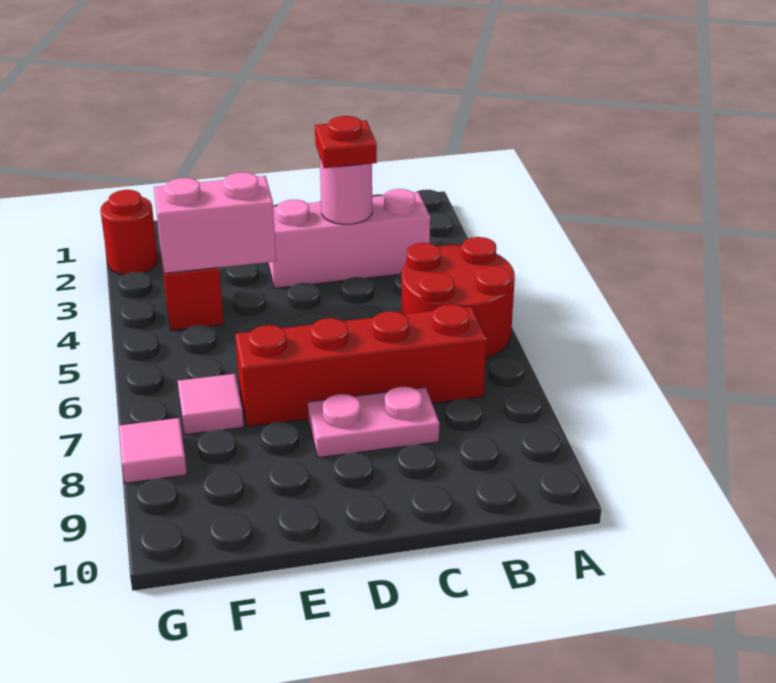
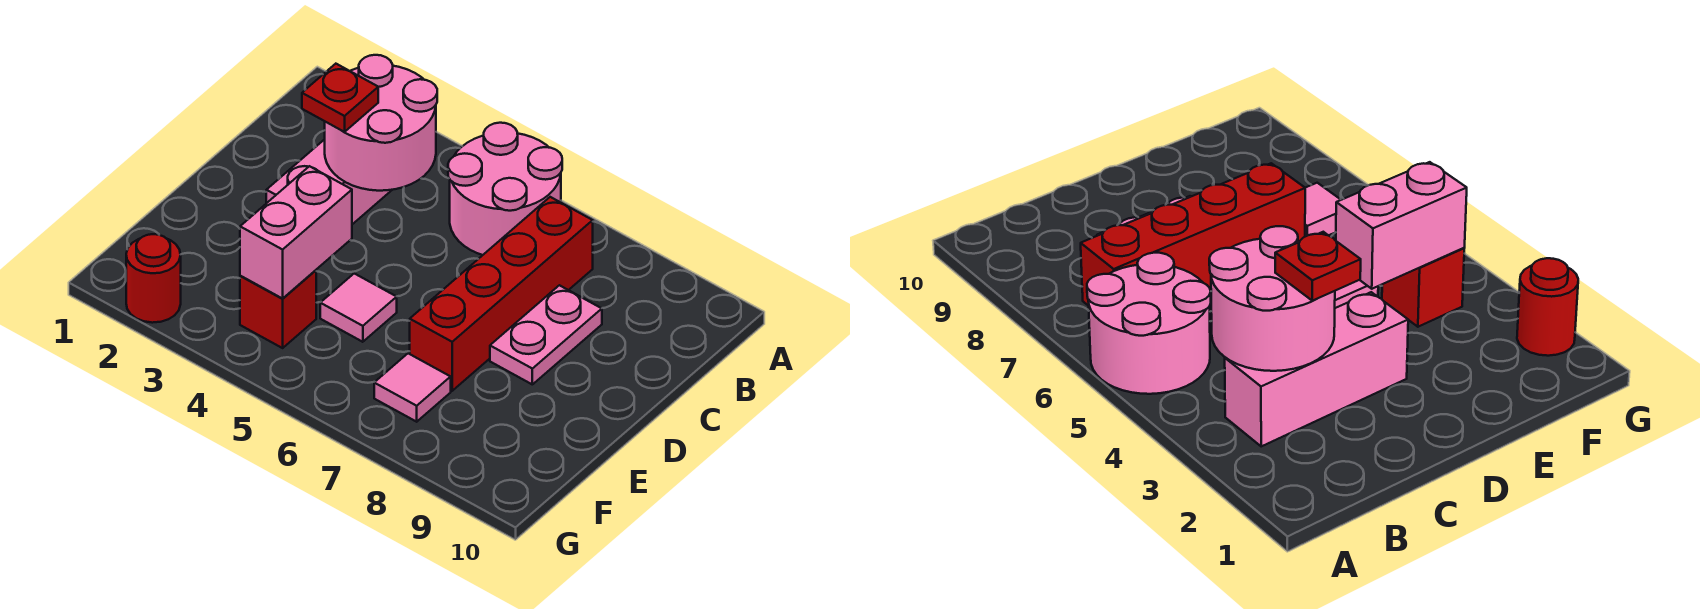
red 2x2 round brick [401,237,515,359] -> pink 2x2 round brick [448,123,562,255]
pink 1x1 round brick [320,158,372,224] -> pink 2x2 round brick [325,55,437,191]
pink 1x1 tile [119,418,187,483] -> pink 1x1 tile moved to [320,273,397,342]

